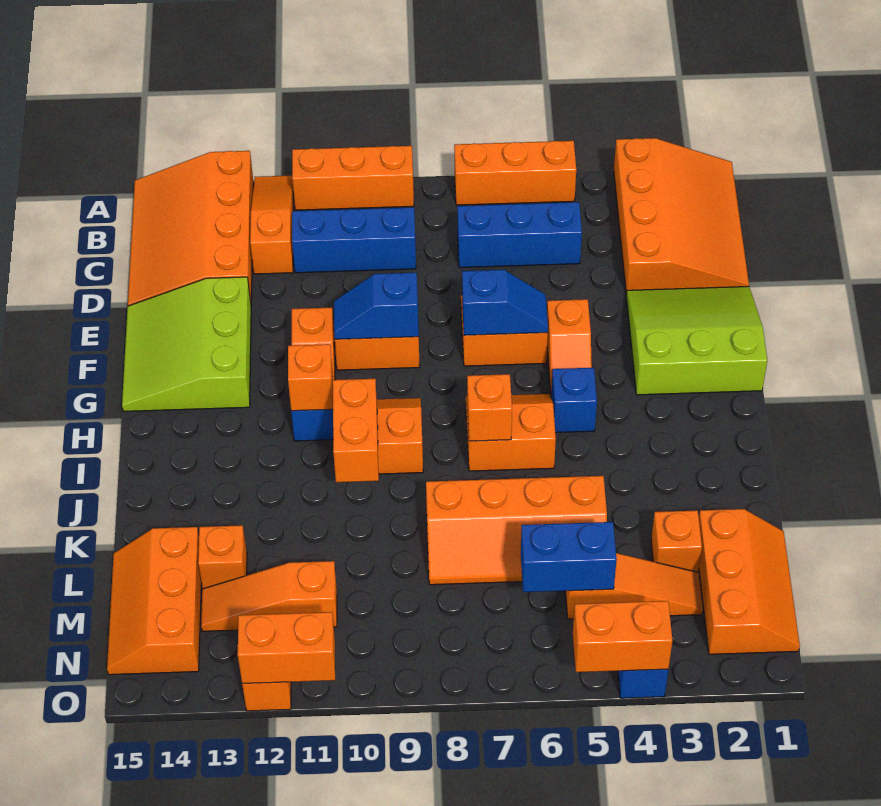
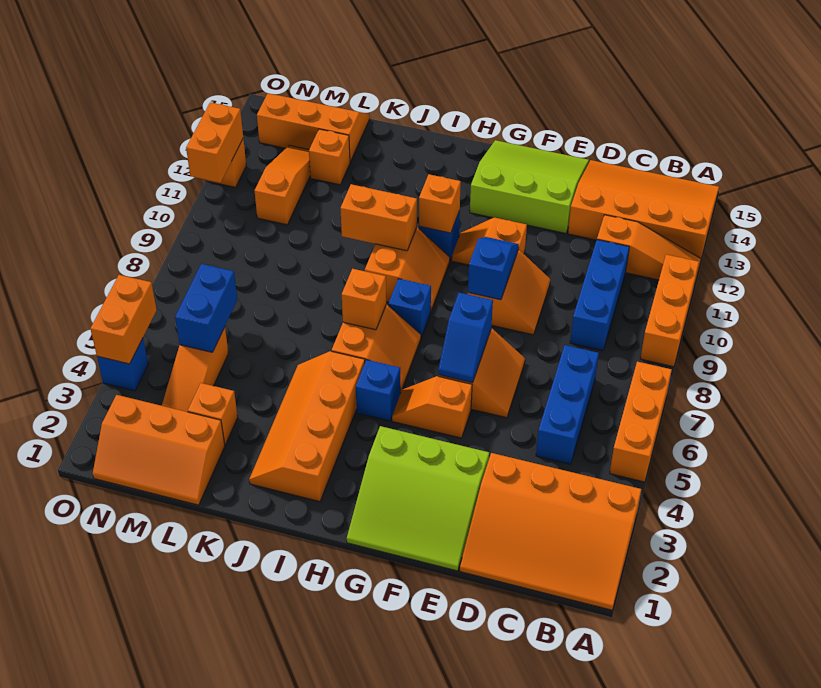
lime 3x3 slope [626,286,767,395] -> lime 3x3 slope turned to [347,426,489,571]
none -> blue 1x1 brick [388,279,431,337]
orange 2x4 slope [426,476,607,585] -> orange 2x4 slope moved to [249,351,365,502]

